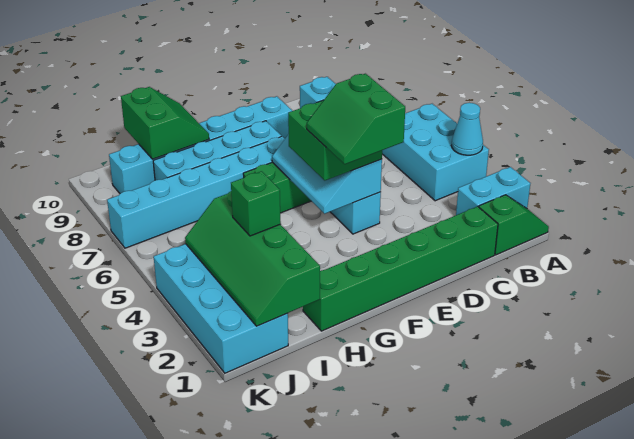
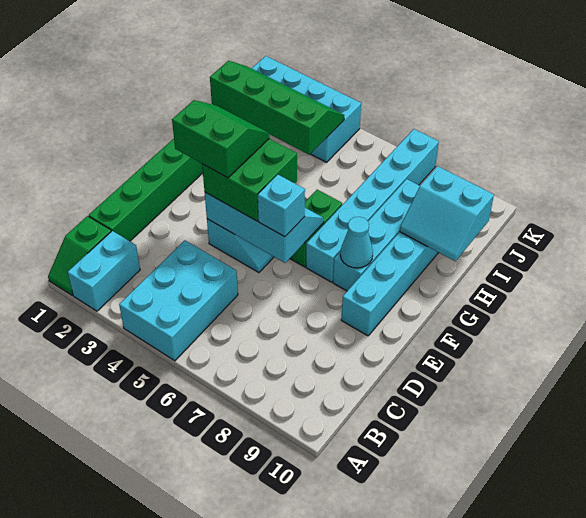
cyan 2x3 brick [382,104,489,201] -> cyan 2x3 brick turned to [119,240,238,361]
cyan 1x1 cone [452,103,483,155] -> cyan 1x1 cone moved to [340,217,373,268]
green 2x2 slope [121,87,209,159] -> cyan 2x2 slope [400,166,494,261]
green 1x1 brick [231,171,281,236] -> none

